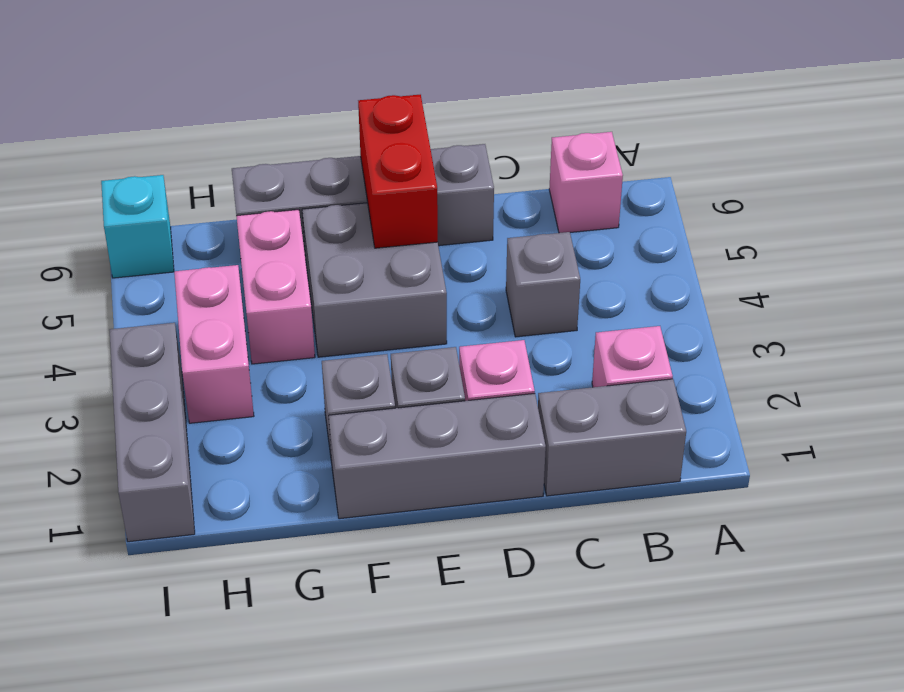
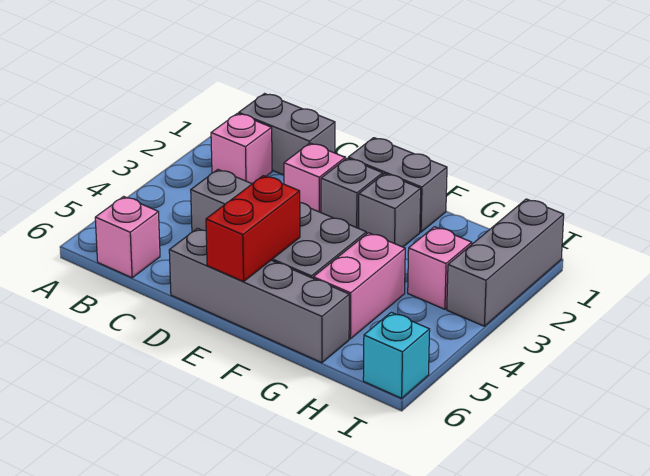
grey 1x3 brick [329,394,546,519] -> grey 1x2 brick [348,138,447,232]
pink 1x2 brick [174,265,254,423] -> pink 1x1 brick [408,227,472,309]

